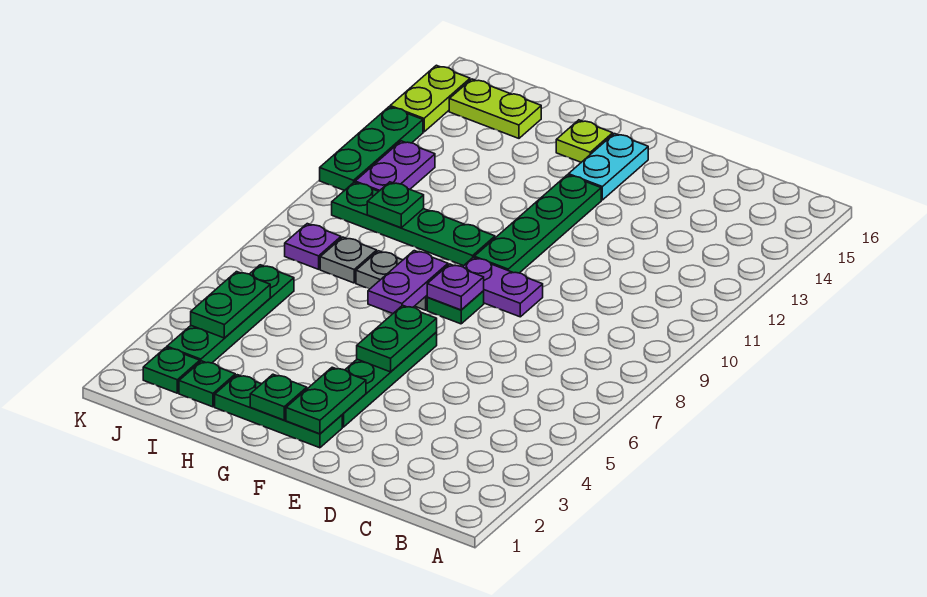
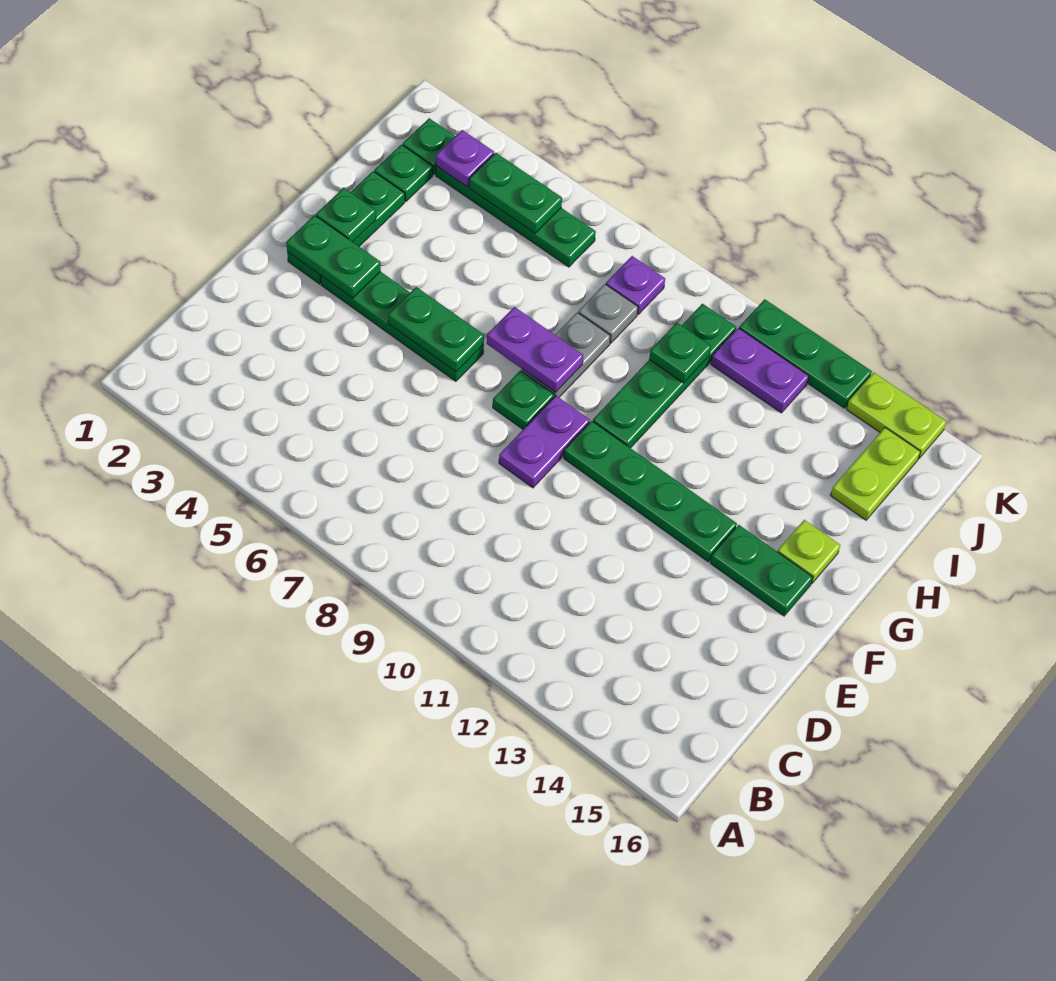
purple 1x1 plate [427,264,484,310] -> purple 1x1 plate moved to [436,130,494,187]
cyan 1x2 plate [569,134,648,200] -> green 1x2 plate [710,525,813,616]

